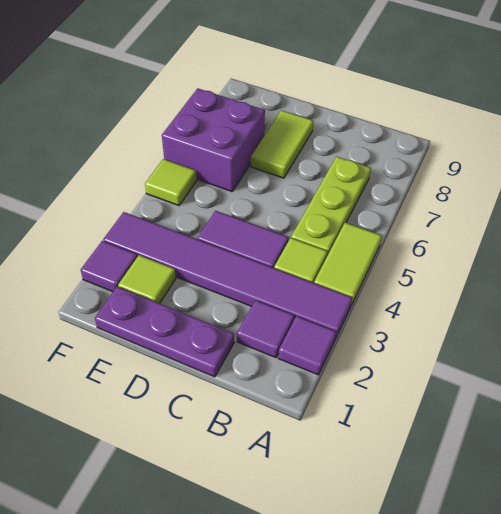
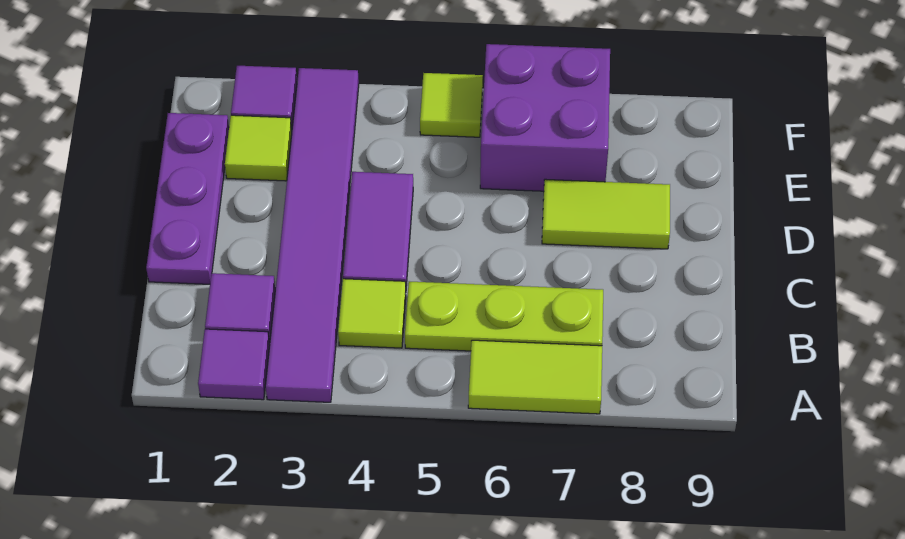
lime 1x2 tile [314,223,382,305] -> lime 1x2 tile moved to [468,340,602,414]

